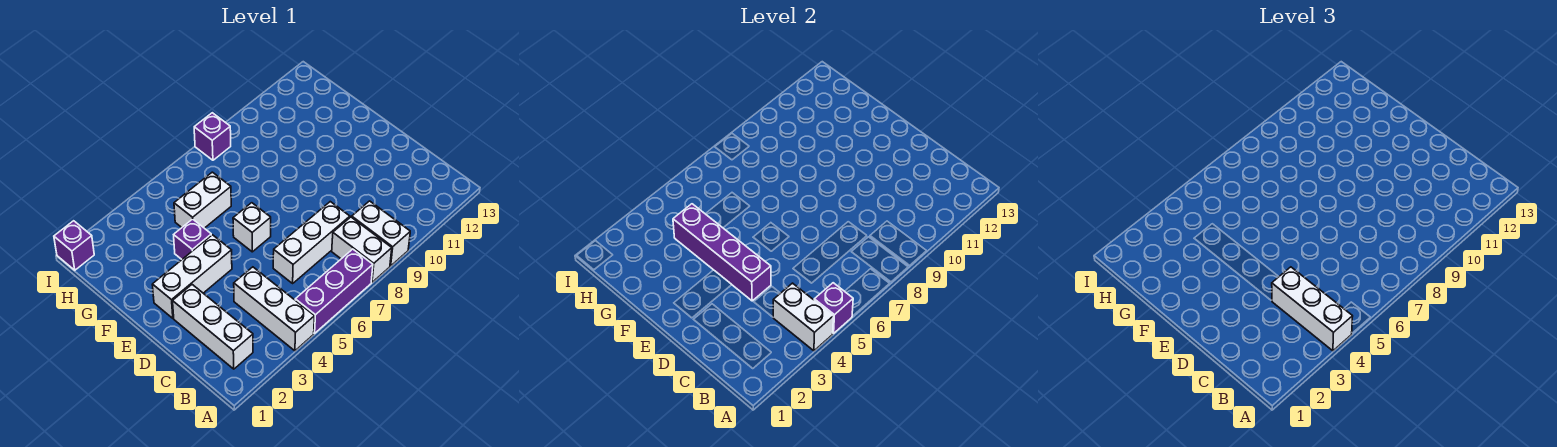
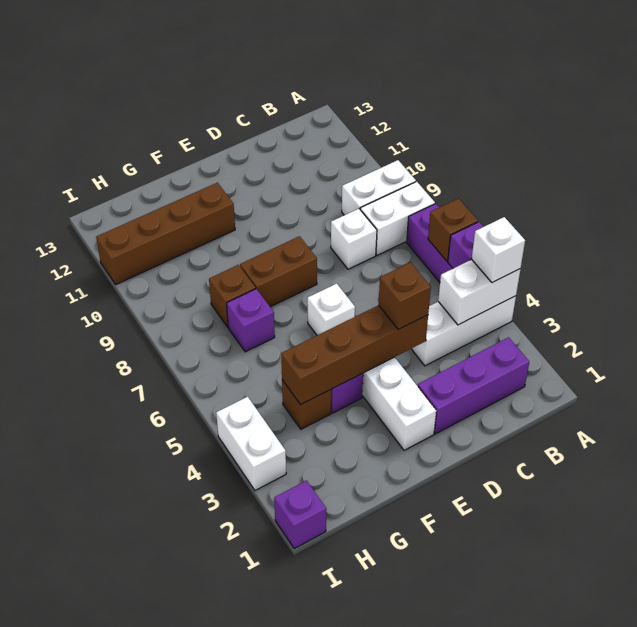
white 1x3 brick [1272,267,1353,351] -> white 1x1 brick [472,217,525,283]
none -> brown 1x1 brick [428,199,478,261]
white 1x3 brick [173,285,253,369] -> purple 1x3 brick [418,337,529,434]
white 1x3 brick [273,202,350,283] -> white 1x1 brick [331,209,377,269]
purple 1x4 brick [673,204,771,301] -> brown 1x4 brick [281,305,428,405]
none -> brown 1x1 brick [379,262,431,330]
none -> brown 1x2 brick [240,236,317,307]
none -> brown 1x4 brick [96,183,235,284]
none -> brown 1x1 brick [282,380,331,429]
white 1x2 brick [174,172,231,228] -> white 1x2 brick moved to [216,397,286,490]
none -> brown 1x1 brick [209,265,256,327]
purple 1x1 brick [194,113,231,160] -> purple 1x1 brick moved to [227,289,275,352]

